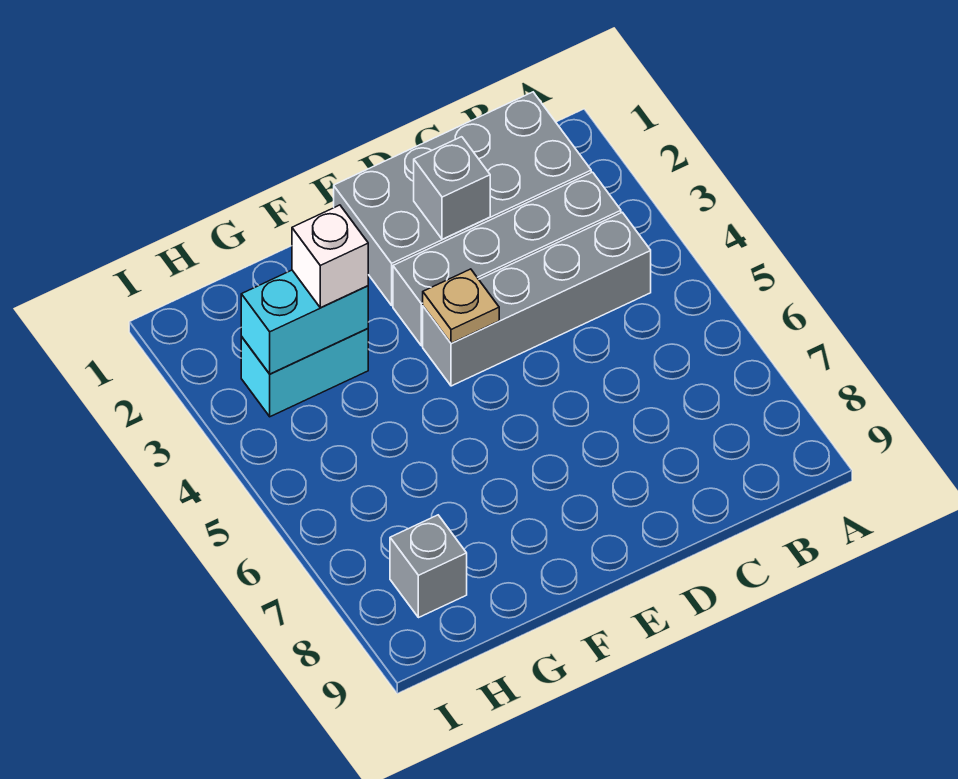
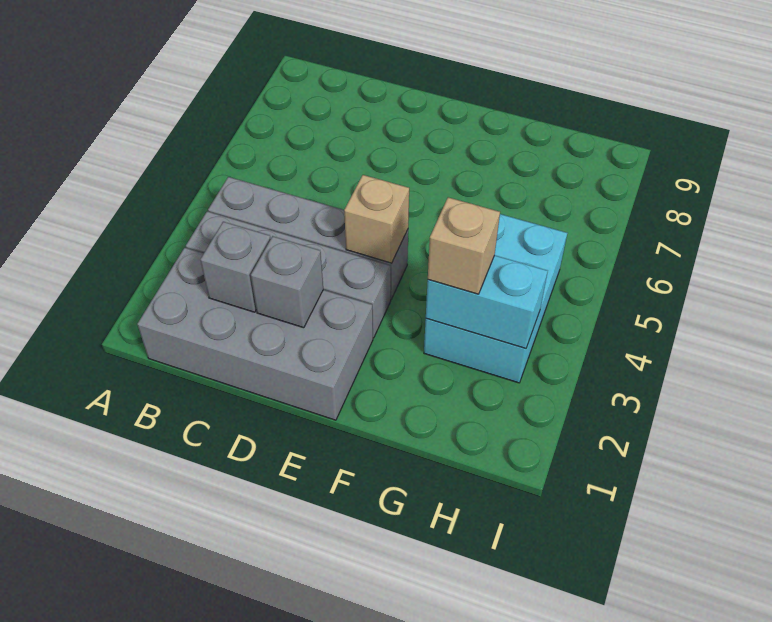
tan 1x1 plate [423,269,499,343] -> tan 1x1 brick [344,175,409,263]
cyan 1x2 brick [241,329,368,417] -> cyan 2x3 brick [424,214,567,383]
white 1x1 brick [292,205,368,308] -> tan 1x1 brick [428,197,500,294]
grey 1x1 brick [390,515,467,618] -> grey 1x1 brick moved to [200,222,271,312]

